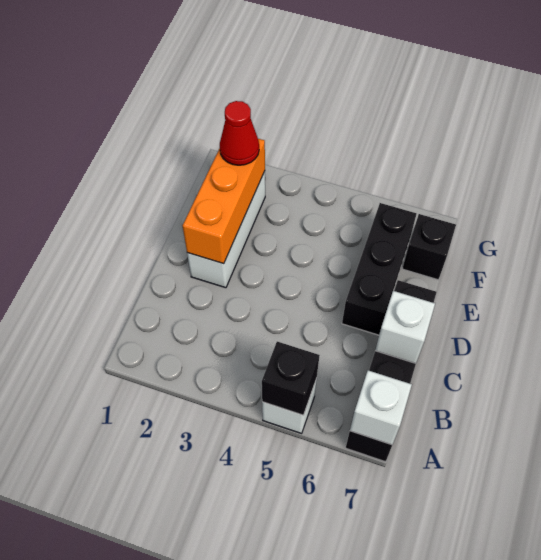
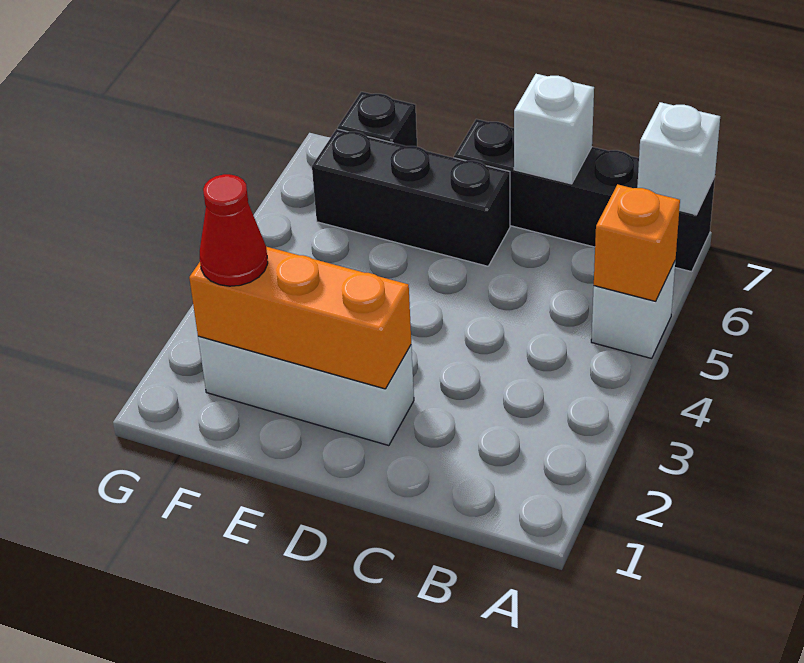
black 1x1 brick [262,342,320,415] -> orange 1x1 brick [594,184,680,301]

